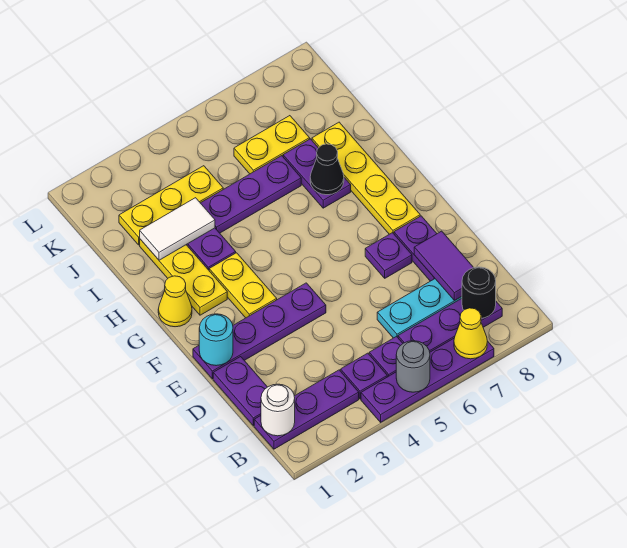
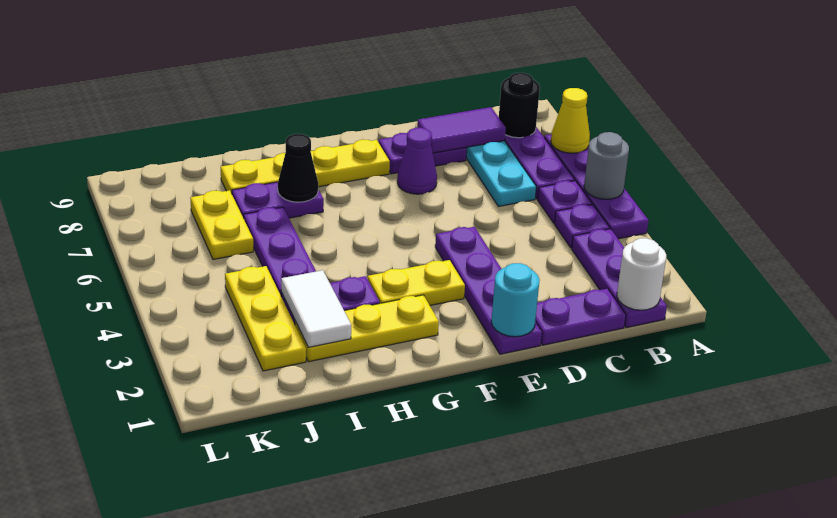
purple 1x1 plate [365,233,412,278] -> purple 1x1 cone [397,128,437,194]
yellow 1x1 cone [158,276,192,327] -> none

